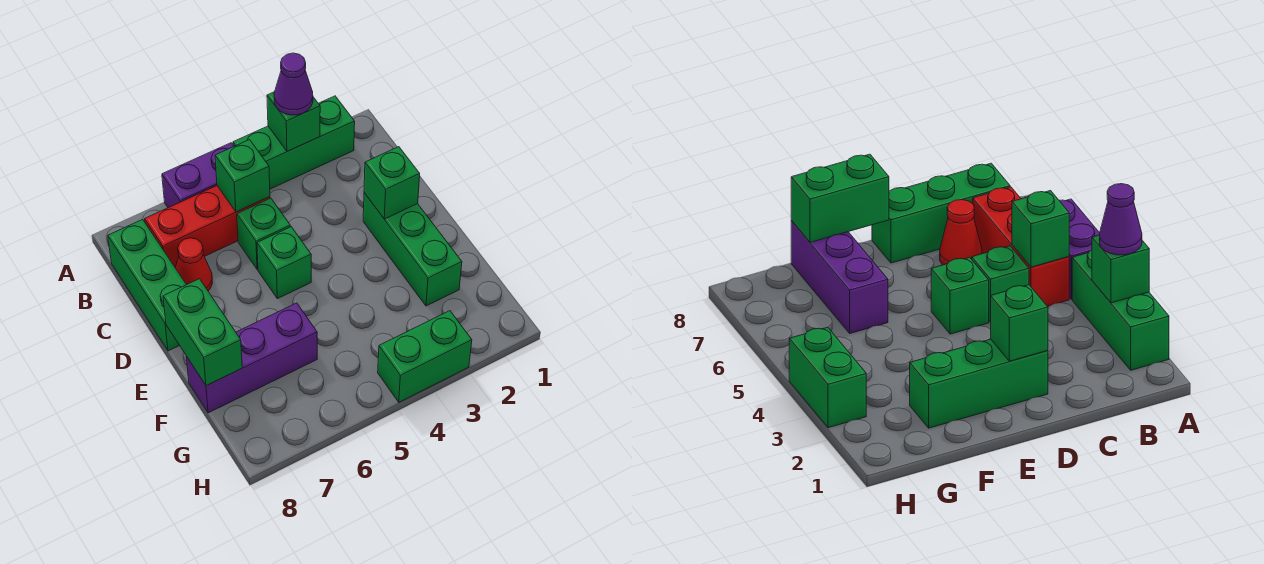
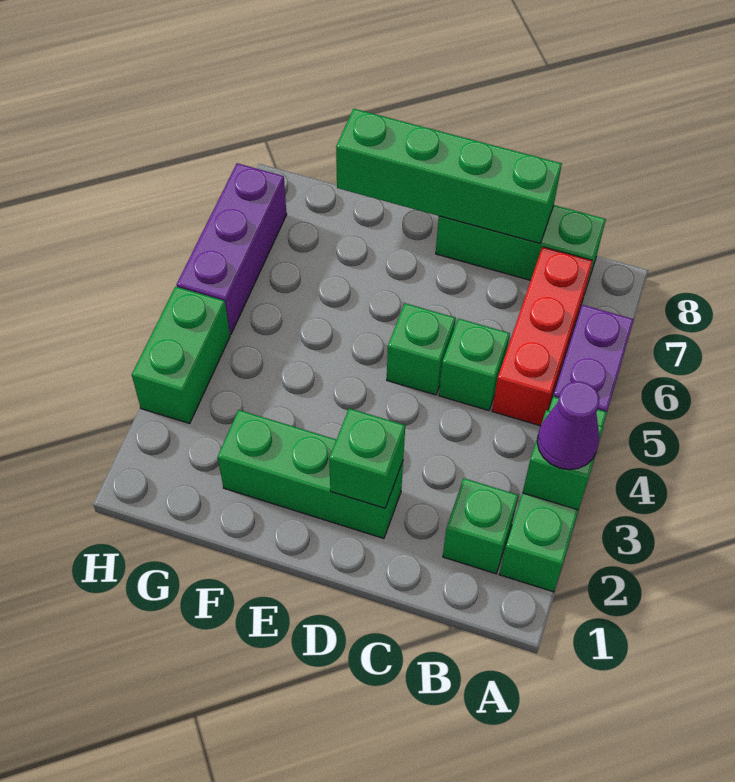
green 1x1 brick [215,140,270,212] -> green 1x1 brick moved to [443,478,519,574]
red 1x1 cone [176,238,212,291] -> none
green 1x2 brick [163,279,242,386] -> green 1x4 brick [336,109,562,244]
purple 1x3 brick [186,303,317,413] -> purple 1x3 brick moved to [177,163,287,334]

